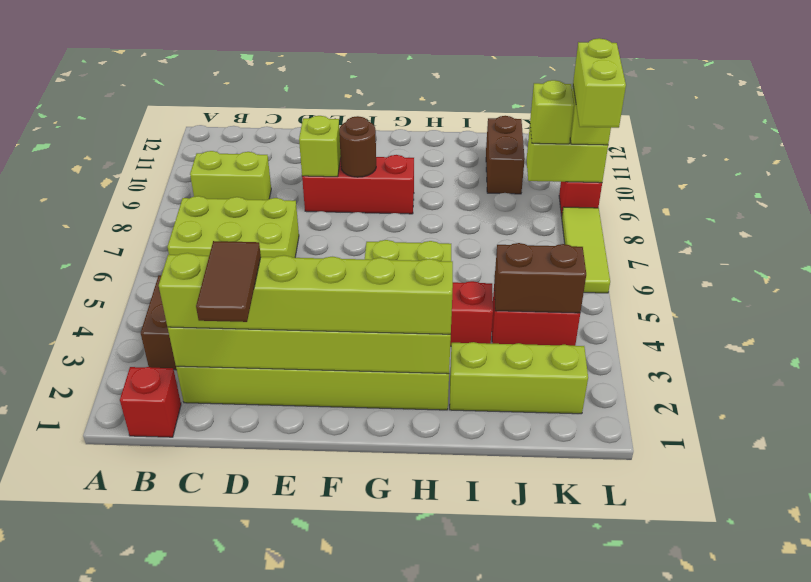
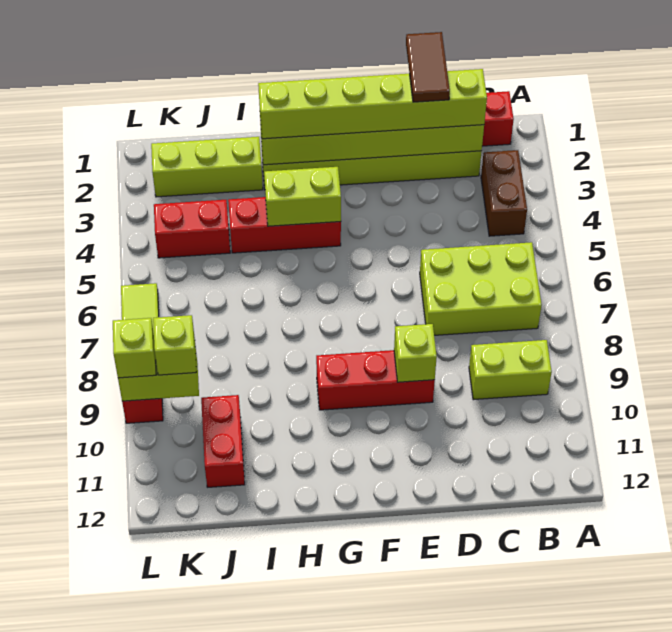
brown 1x1 round brick [339,116,376,177] -> none
brown 1x2 brick [494,243,586,313] -> none
brown 1x2 brick [486,116,525,194] -> red 1x2 brick [201,395,245,487]
lime 1x2 brick [573,38,626,128] -> none

